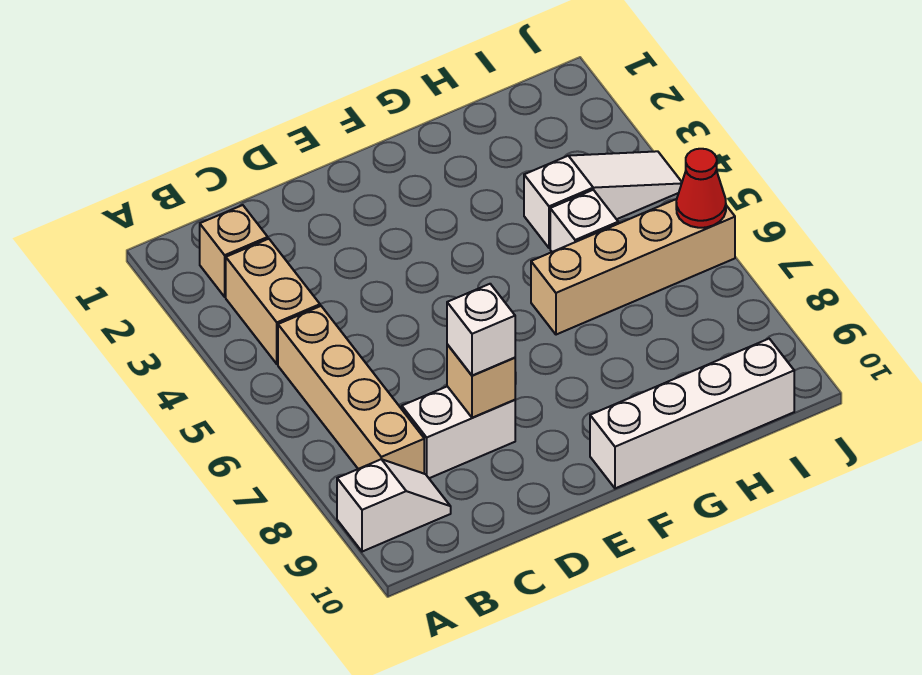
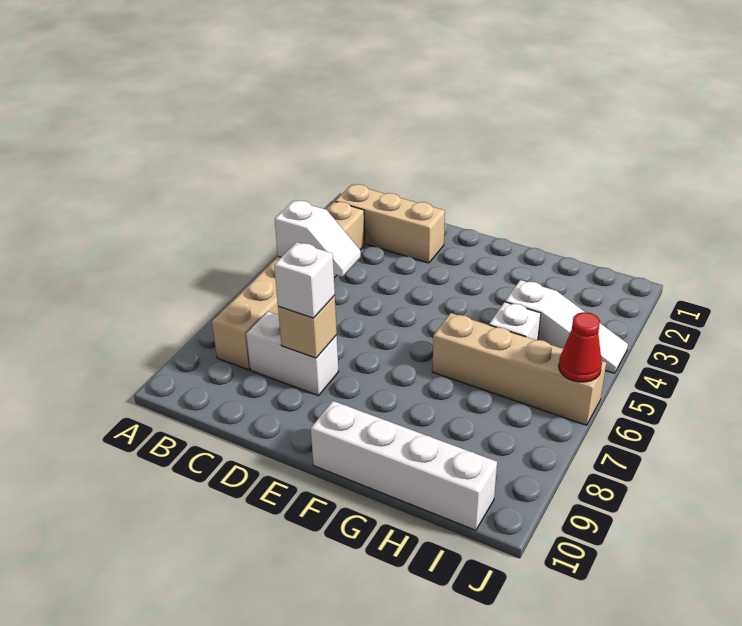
white 1x2 slope [337,459,451,552] -> white 1x2 slope moved to [275,200,361,277]
tan 1x1 brick [200,205,268,297] -> tan 1x3 brick [335,184,445,263]

